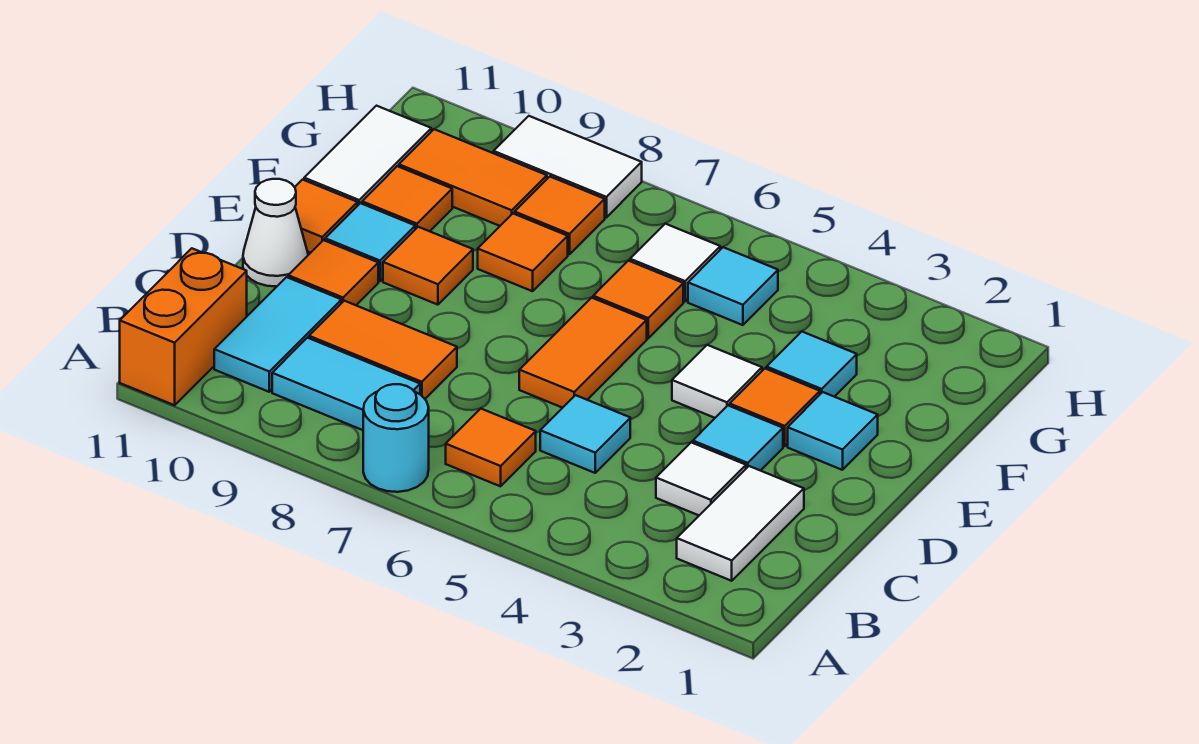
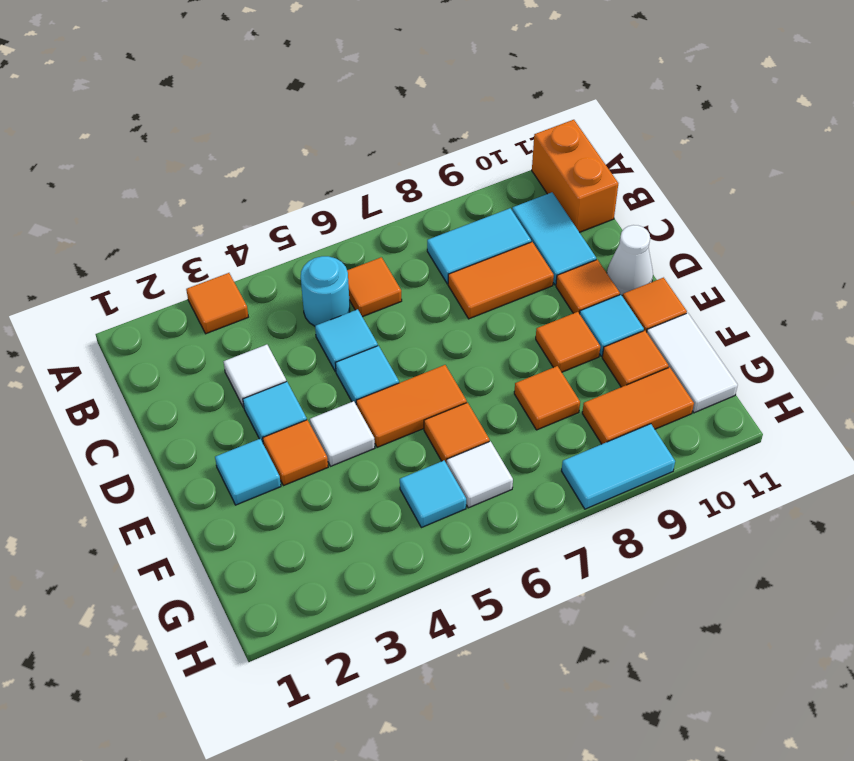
cyan 1x1 round brick [363,384,429,492] -> cyan 1x1 round brick moved to [301,256,350,326]
white 1x2 tile [677,466,804,581] -> none
orange 1x2 tile [519,298,647,408] -> orange 1x2 tile turned to [356,365,467,447]
cyan 1x1 tile [767,332,857,397] -> cyan 1x1 tile moved to [335,346,399,405]
orange 1x1 tile [515,177,605,254] -> orange 1x1 tile moved to [186,273,248,334]
white 1x2 tile [494,116,642,217] -> cyan 1x2 tile [562,424,675,509]

